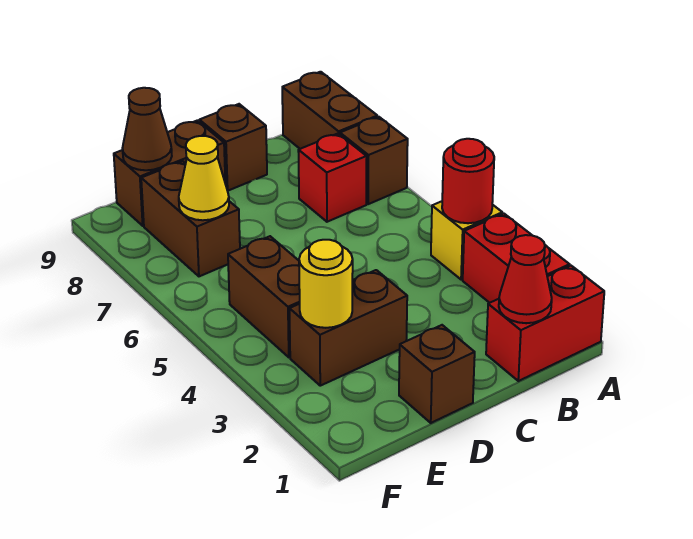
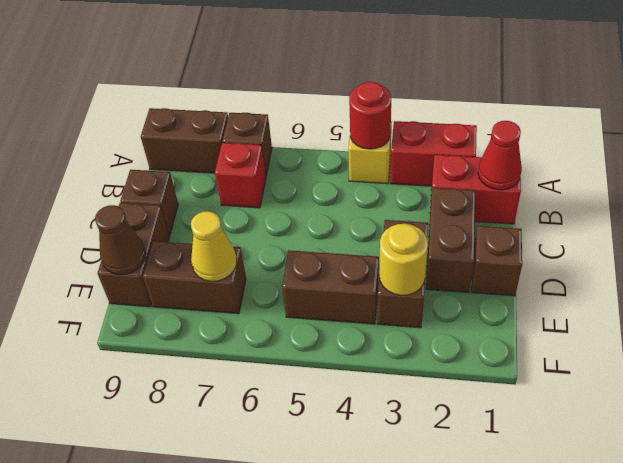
red 1x2 brick [486,266,604,381] -> red 1x2 brick turned to [430,155,521,224]
none -> brown 1x2 brick [426,188,475,293]

